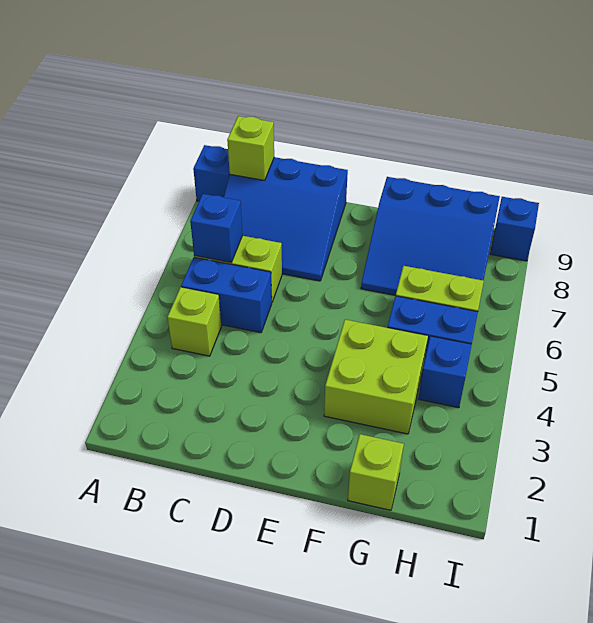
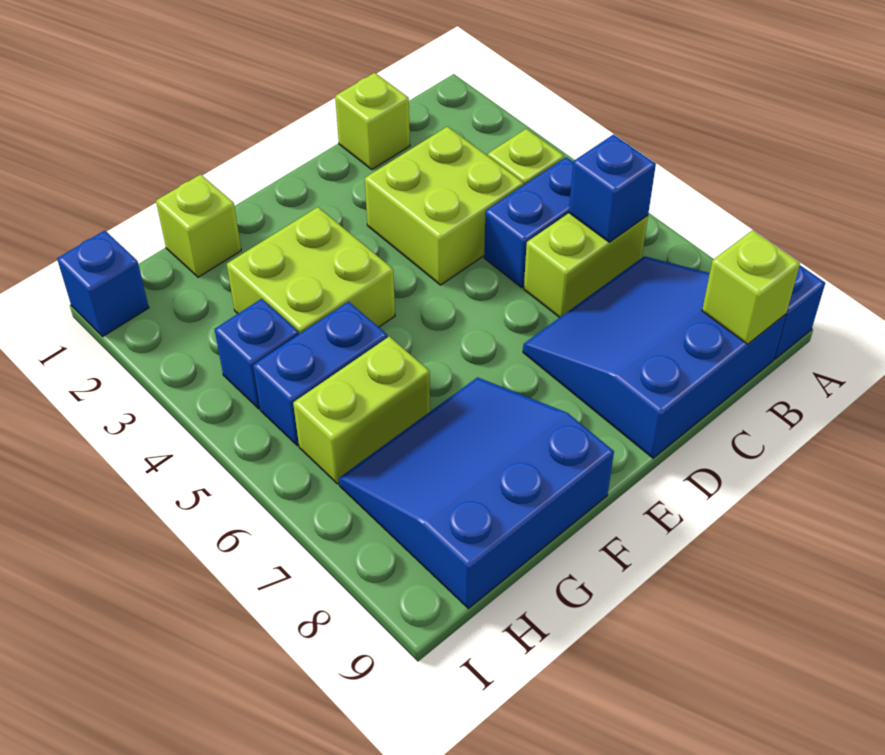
none -> lime 1x1 brick [335,73,410,169]
none -> lime 2x2 brick [365,127,524,285]
blue 1x1 brick [490,197,539,261] -> blue 1x1 brick moved to [57,230,149,336]

